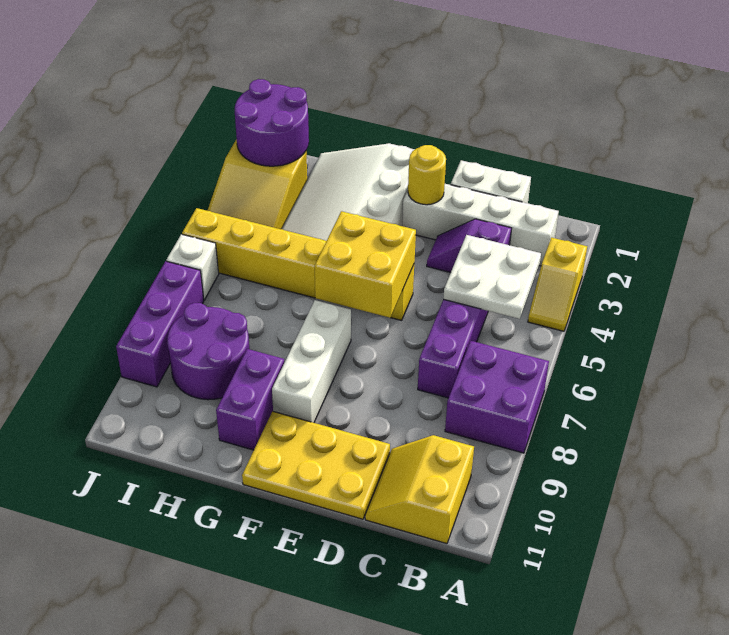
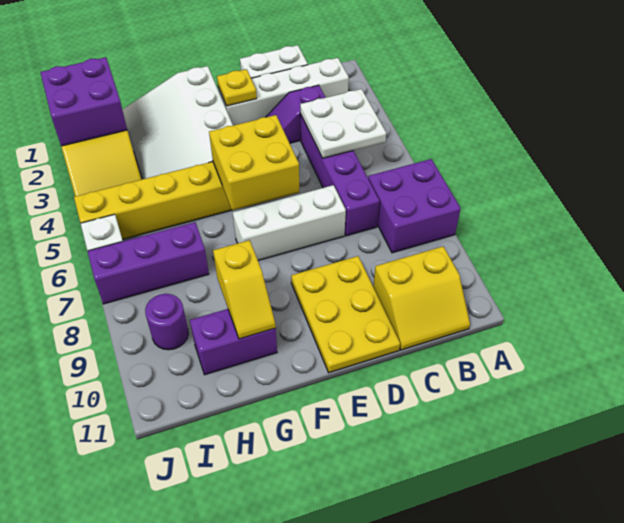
yellow 1x2 slope [528,237,587,331] -> yellow 1x2 slope moved to [213,240,276,339]
yellow 2x2 slope [365,435,474,544] -> yellow 2x2 slope turned to [373,246,470,350]
yellow 2x3 plate [242,411,390,519] -> yellow 2x3 plate turned to [291,256,400,373]
yellow 1x1 round brick [408,145,446,205] -> yellow 1x1 plate [217,69,257,106]
white 1x3 brick [272,300,351,423] -> white 1x3 brick turned to [233,185,346,261]
purple 1x2 brick [216,349,284,450] -> purple 1x2 brick turned to [190,309,277,375]
purple 2x2 round brick [167,303,249,400] -> purple 1x1 round brick [145,294,188,350]
purple 2x2 round brick [235,79,309,166] -> purple 2x2 brick [40,57,127,146]
purple 1x3 brick [116,261,204,387] -> purple 1x3 brick turned to [87,222,209,304]

